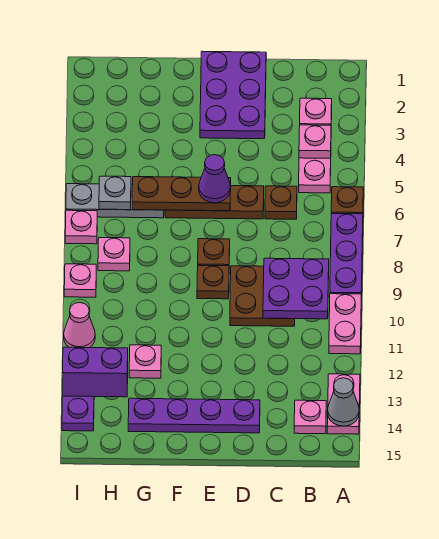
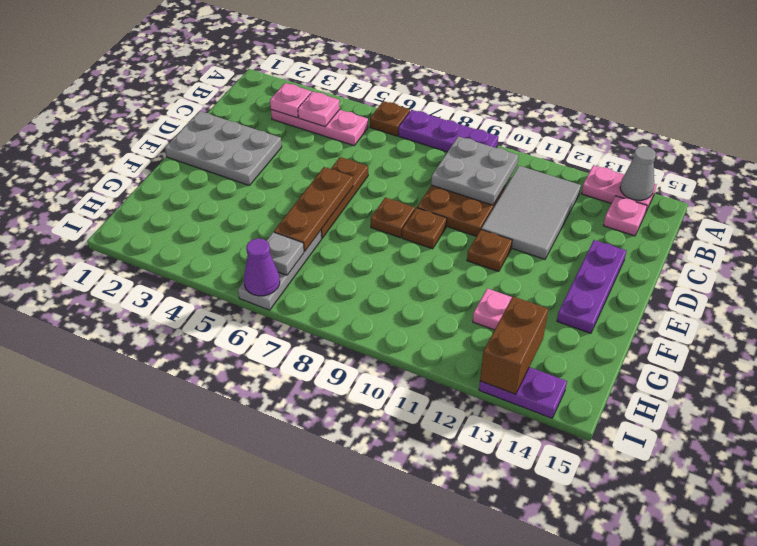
pink 1x2 plate [329,294,361,354] -> none
purple 2x2 plate [263,258,329,319] -> grey 2x2 plate [431,136,518,205]
none -> grey 2x3 tile [481,166,581,259]
brown 1x1 plate [265,186,297,219] -> brown 1x1 plate moved to [467,230,512,272]
purple 2x3 plate [200,51,266,139] -> grey 2x3 plate [165,111,282,185]
purple 1x4 plate [128,398,260,433] -> purple 1x3 plate [557,240,626,333]
purple 1x1 cone [199,155,230,203] -> purple 1x1 cone moved to [244,238,280,296]
pink 1x1 plate [98,238,130,271] -> none
purple 1x2 brick [62,347,128,397] -> brown 1x2 brick [480,296,548,394]
pink 1x1 plate [65,210,97,244] -> none
pink 1x1 plate [64,264,96,297] -> none
pink 1x1 cone [64,302,95,348] -> none

